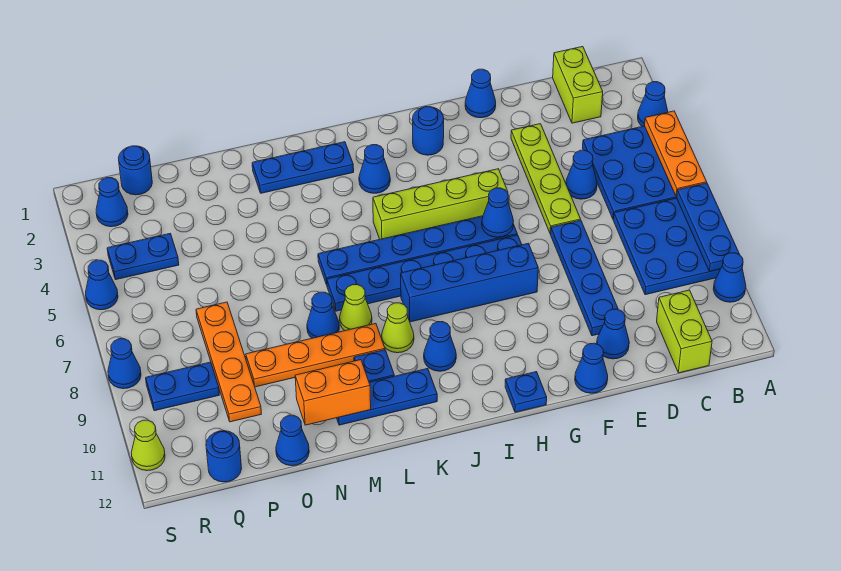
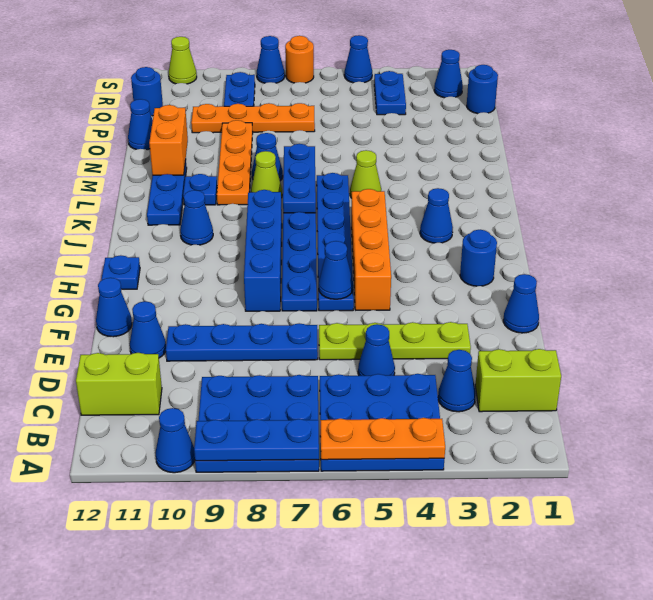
blue 1x1 cone [638,82,668,126] -> blue 1x1 cone moved to [438,350,476,412]
lime 1x4 brick [373,169,508,239] -> orange 1x4 brick [351,189,391,310]
blue 1x3 plate [252,142,354,193] -> blue 1x3 plate moved to [283,144,316,213]
lime 1x1 cone [382,303,414,353] -> lime 1x1 cone moved to [350,150,381,198]
none -> orange 1x1 round brick [285,36,314,83]

